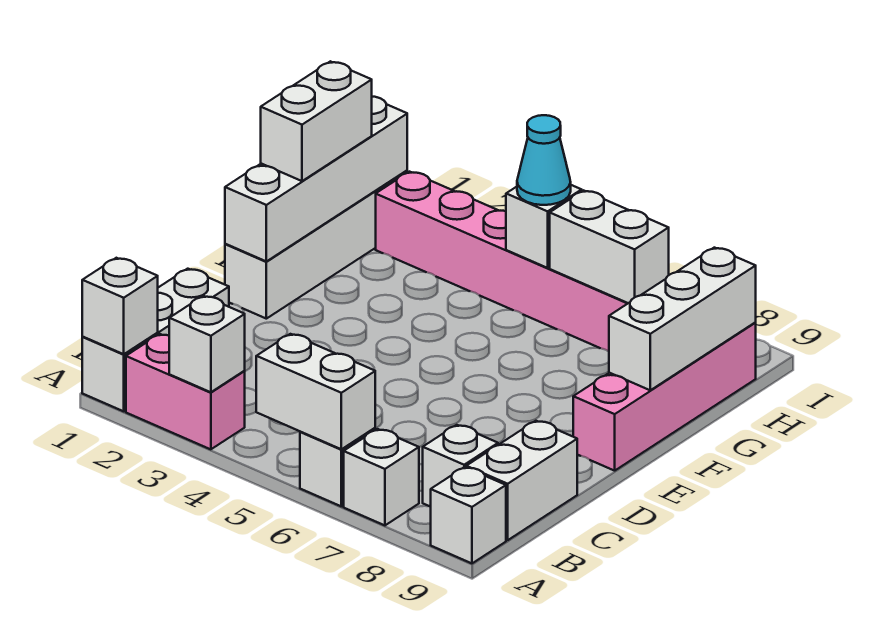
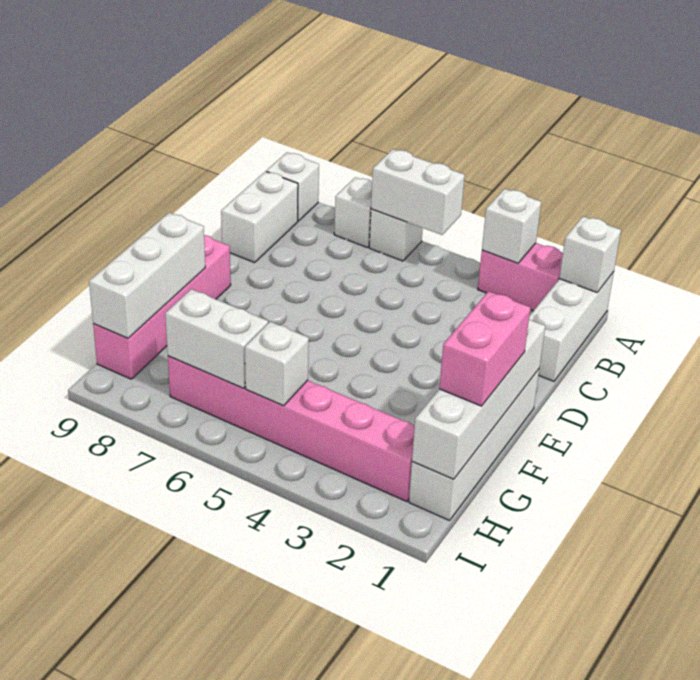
white 1x1 brick [423,425,498,507] -> none
white 1x2 brick [261,61,372,181] -> pink 1x2 brick [439,291,530,406]
cyan 1x1 cone [517,115,571,205] -> none

